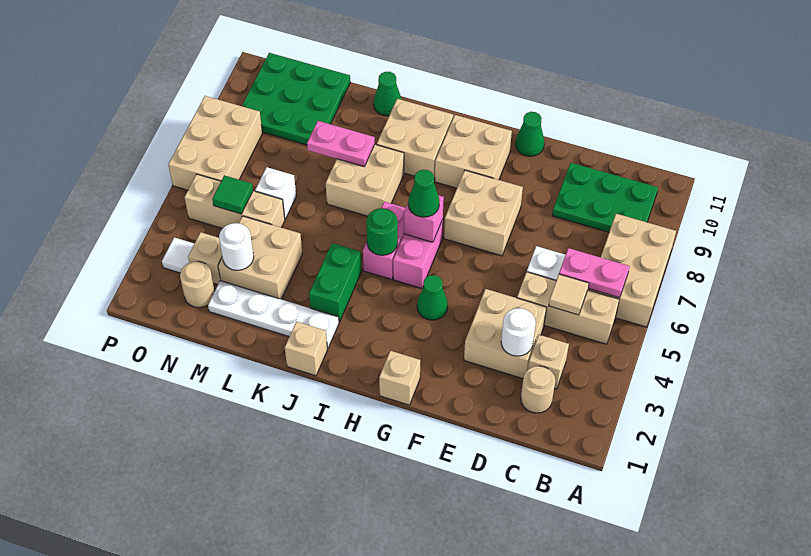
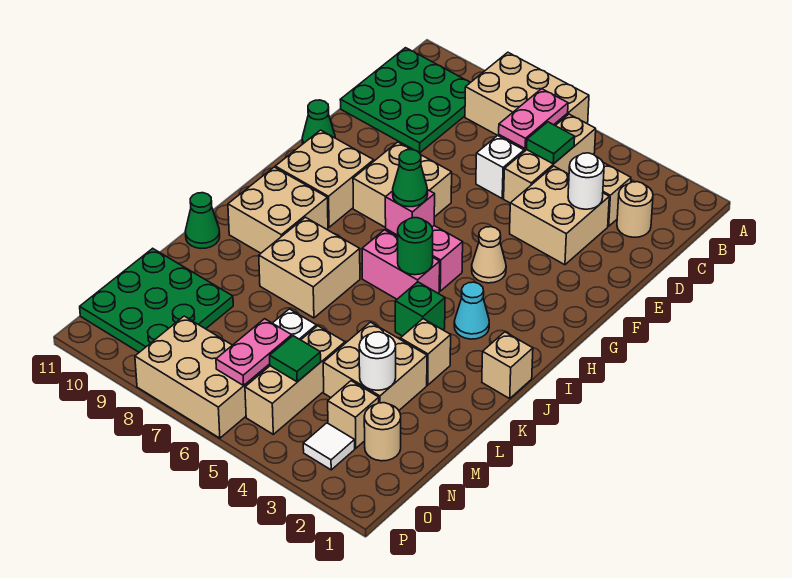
green 2x3 plate [552,163,658,232] -> green 3x3 plate [340,48,470,153]
tan 1x1 tile [549,274,589,315] -> green 1x1 tile [527,122,575,164]
tan 1x1 brick [379,351,420,405] -> tan 1x1 brick moved to [400,319,451,385]
green 1x1 cone [417,275,448,320] -> tan 1x1 cone [472,227,506,283]
none -> cyan 1x1 cone [454,282,489,339]
white 1x4 plate [208,281,339,349] -> none
green 1x2 brick [309,243,362,322] -> green 1x1 brick [395,282,445,336]
pink 1x2 plate [307,121,375,166] -> pink 1x2 plate moved to [216,319,292,385]

